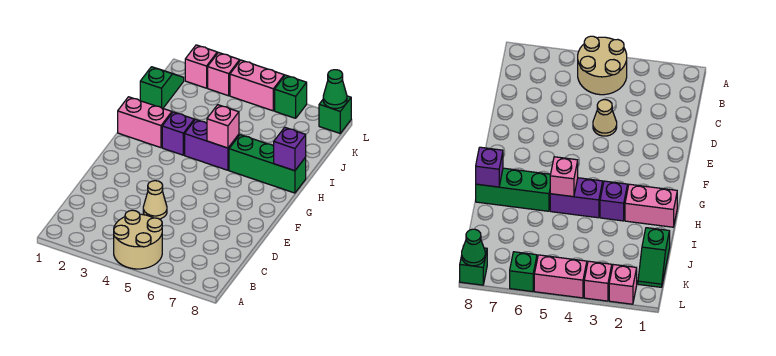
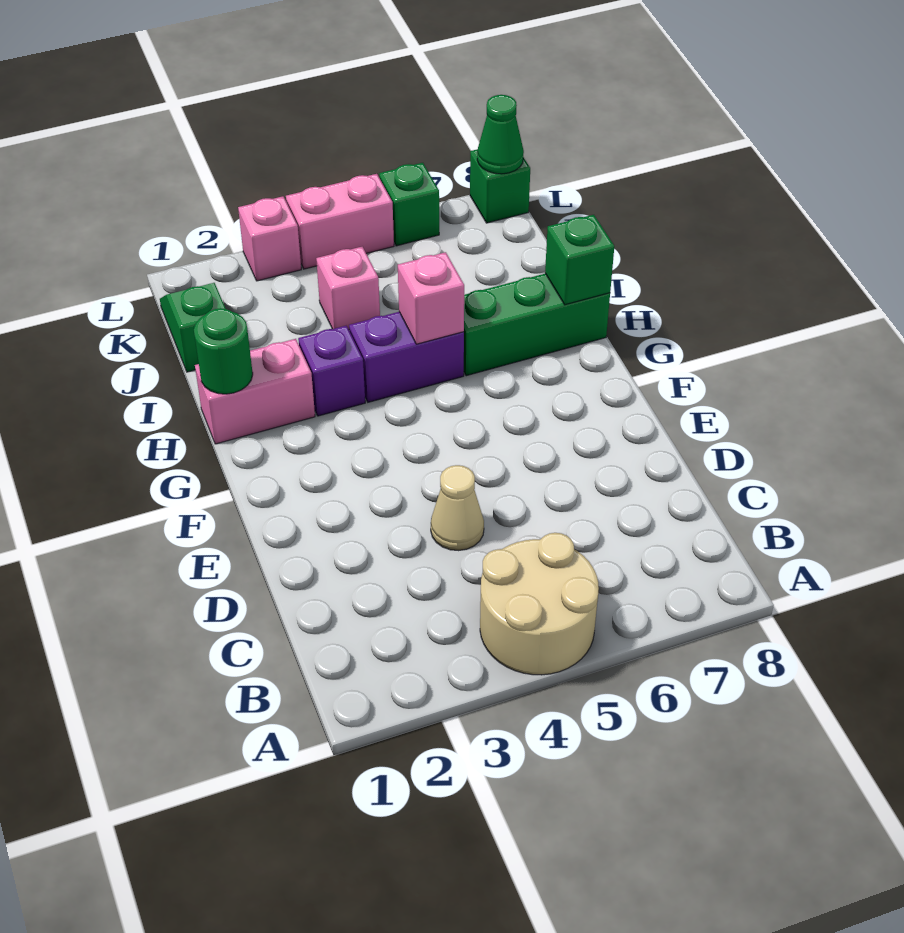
none -> green 1x1 round brick [194,308,253,394]
purple 1x1 brick [274,127,306,171] -> green 1x1 brick [545,215,614,305]
pink 1x1 brick [185,45,217,88] -> pink 1x1 brick moved to [316,247,380,329]

